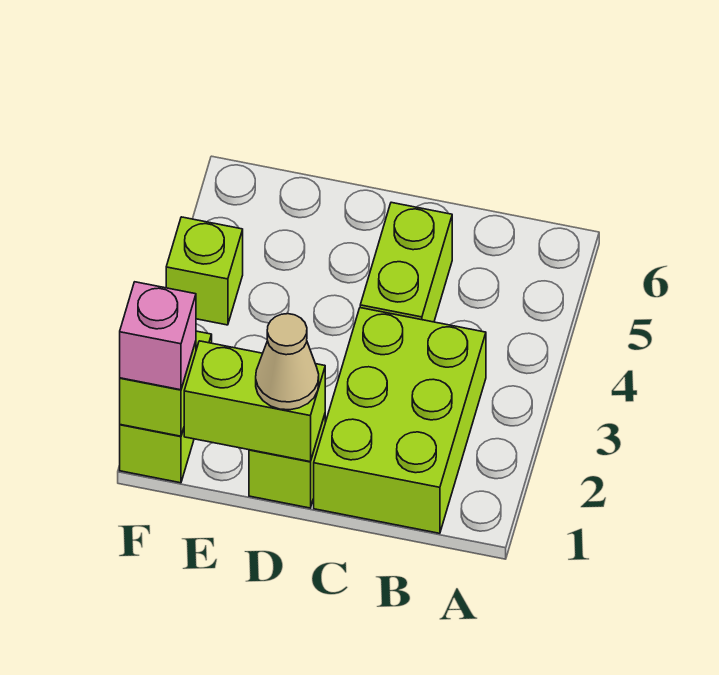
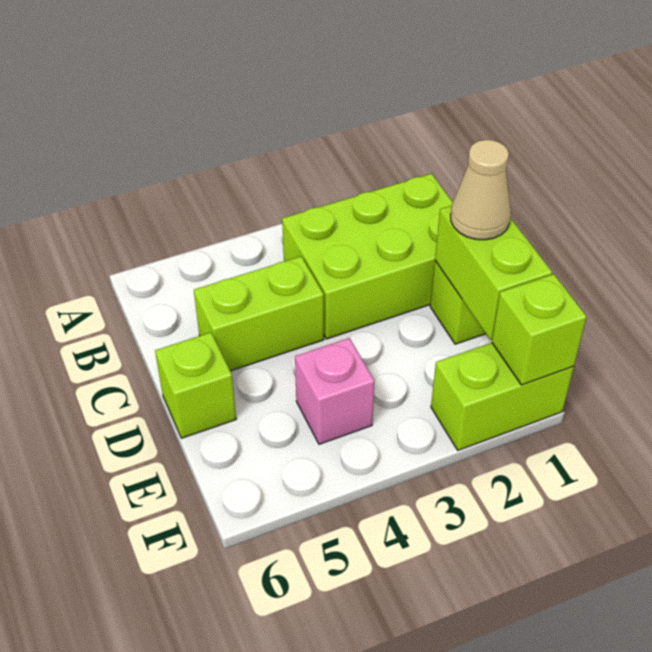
pink 1x1 brick [120,282,196,390] -> pink 1x1 brick moved to [295,338,375,444]
lime 1x1 brick [166,217,243,325] -> lime 1x1 brick moved to [155,332,236,438]

